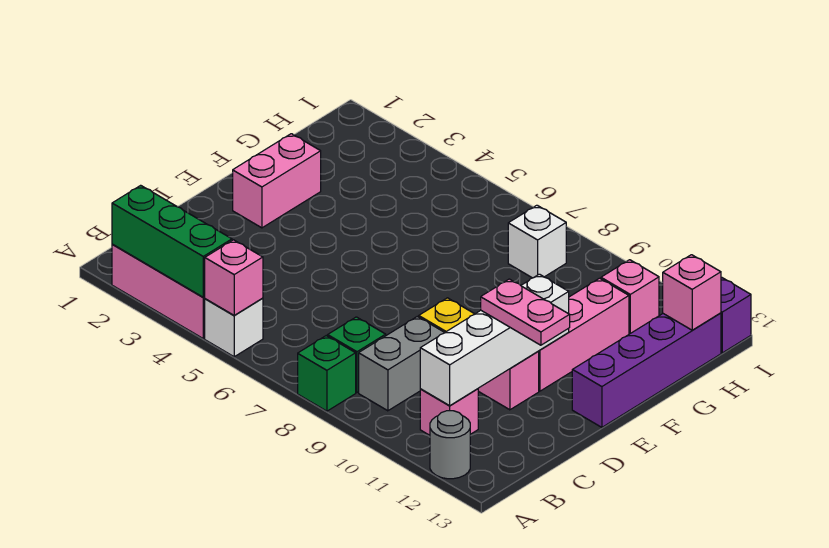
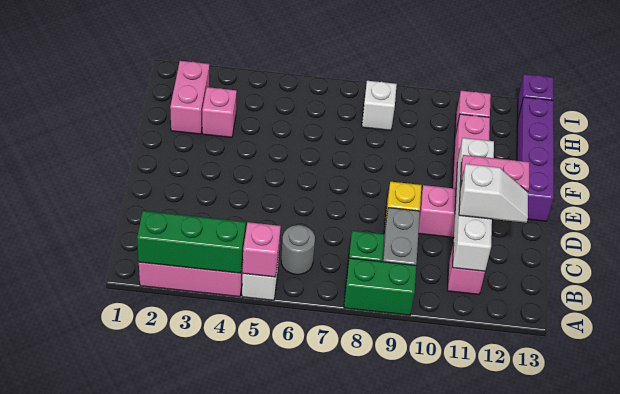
green 1x1 brick [298,336,356,411] -> green 1x2 brick [344,258,416,315]
grey 1x1 round brick [430,411,470,479] -> grey 1x1 round brick moved to [281,225,315,275]
none -> white 1x2 slope [459,164,528,223]
pink 1x2 brick [233,134,321,228] -> pink 1x2 brick moved to [170,61,209,134]
pink 1x1 brick [663,255,721,330] -> pink 1x1 brick moved to [202,87,237,138]

